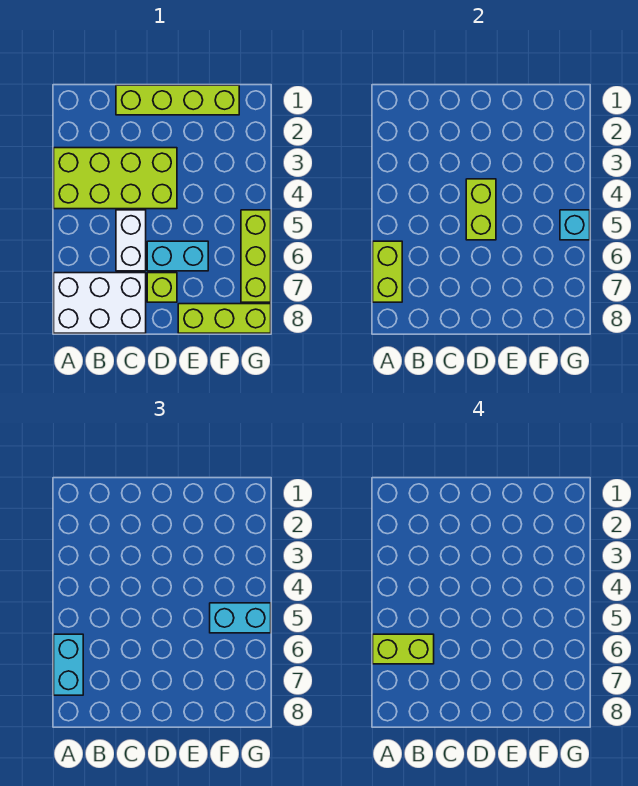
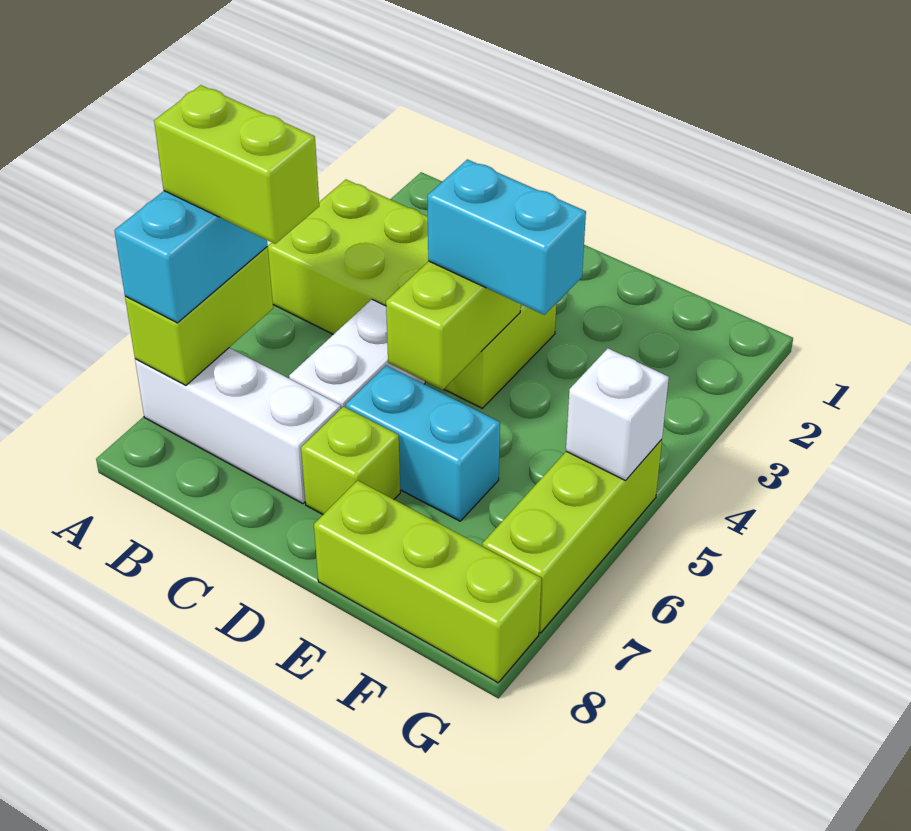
white 2x3 brick [54,273,146,333] -> white 1x3 brick [135,348,341,504]
lime 1x4 brick [116,85,239,115] -> none
cyan 1x2 brick [210,603,271,633] -> cyan 1x2 brick moved to [427,160,586,315]
cyan 1x1 brick [560,210,590,240] -> white 1x1 brick [566,348,669,481]

